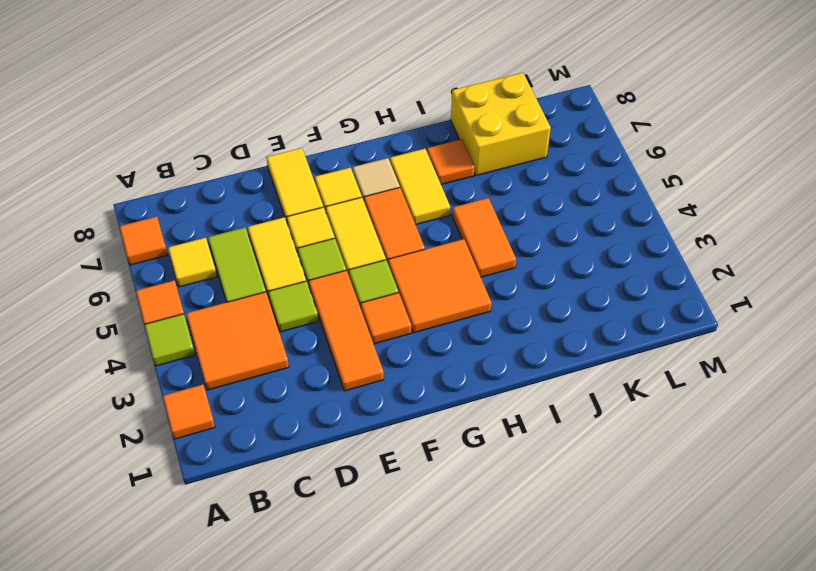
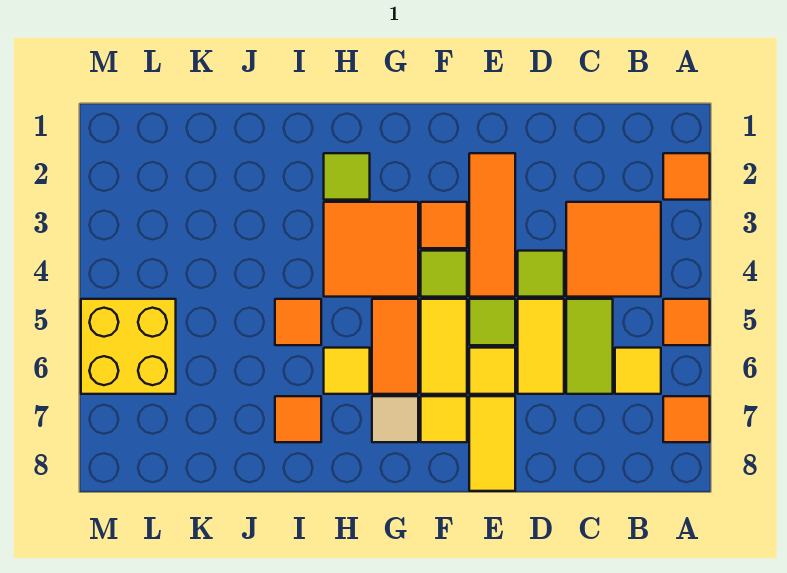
lime 1x1 tile [144,314,195,366] -> lime 1x1 tile moved to [324,153,370,200]
yellow 1x2 tile [390,149,450,225] -> yellow 1x1 tile [324,348,370,394]
orange 1x2 tile [452,198,516,277] -> orange 1x1 tile [275,299,321,345]
yellow 2x2 brick [451,73,551,175] -> yellow 2x2 brick moved to [81,299,176,394]

